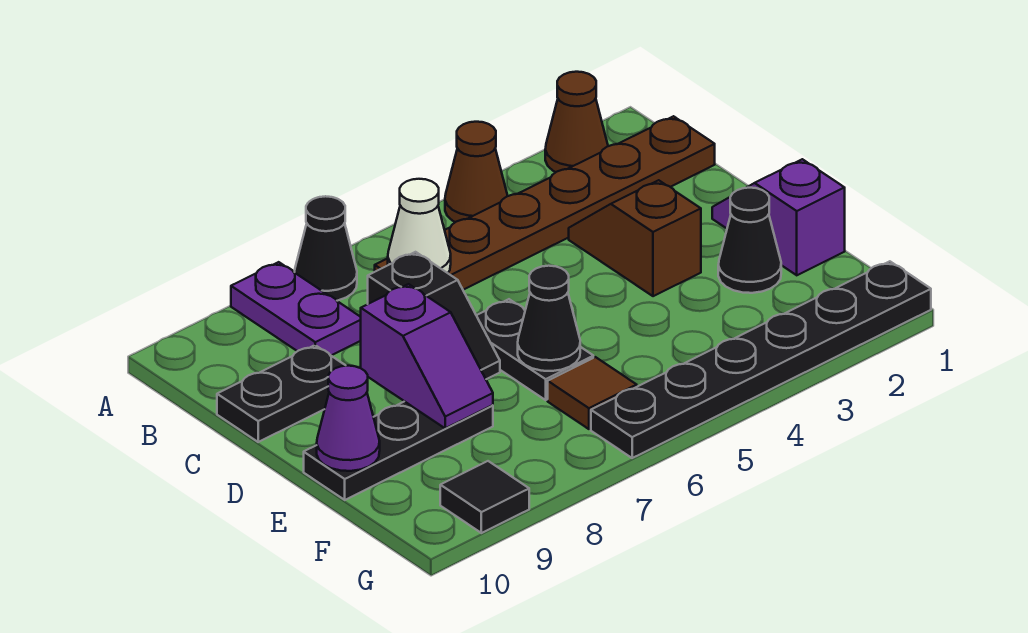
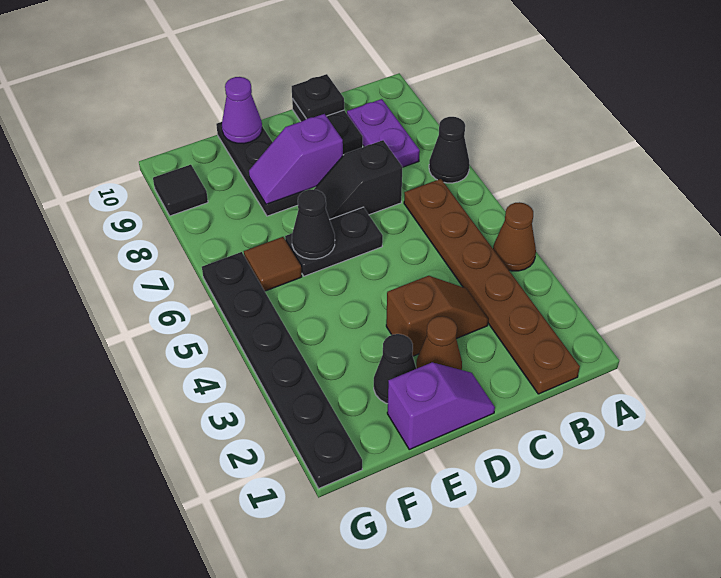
brown 1x1 cone [545,72,608,172] -> brown 1x1 cone moved to [416,316,462,370]
purple 1x2 plate [231,262,361,355] -> purple 1x2 plate turned to [347,99,420,167]
white 1x1 cone [388,179,451,273] -> none
none -> black 1x1 plate [292,74,344,119]

